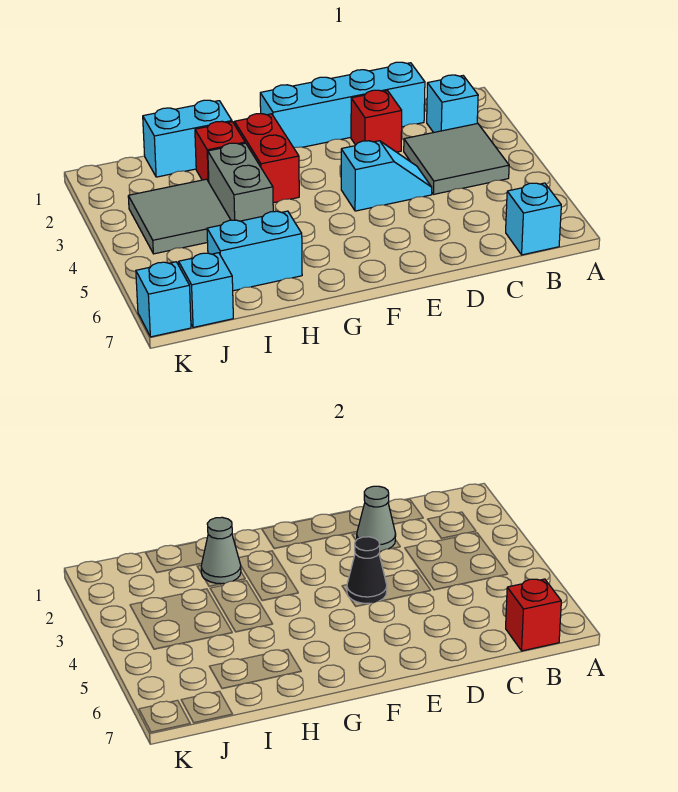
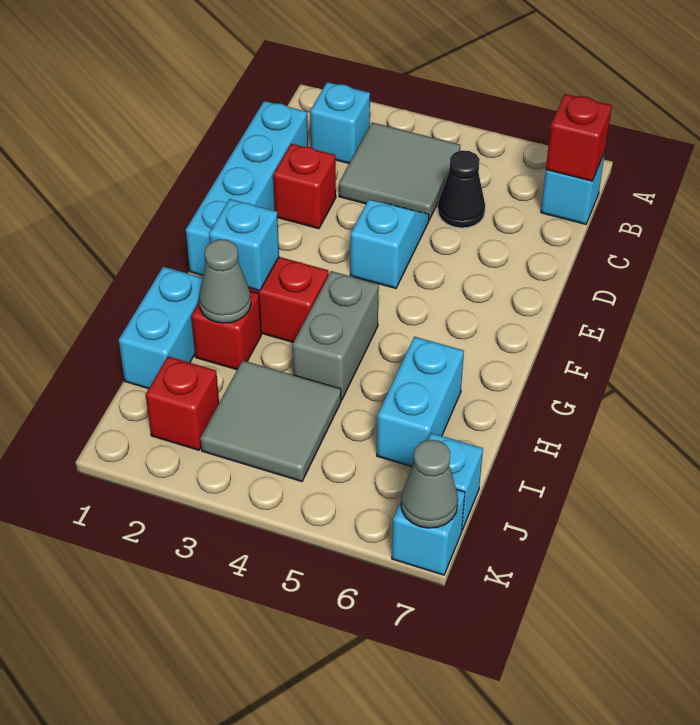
grey 1x1 cone [357,486,396,551] -> grey 1x1 cone moved to [401,440,458,528]
black 1x1 cone [347,537,387,604] -> black 1x1 cone moved to [438,150,485,228]
none -> cyan 1x1 brick [209,199,279,291]
grey 1x2 brick [208,143,273,221] -> grey 1x2 brick turned to [293,271,379,400]
none -> red 1x1 brick [146,356,219,450]

